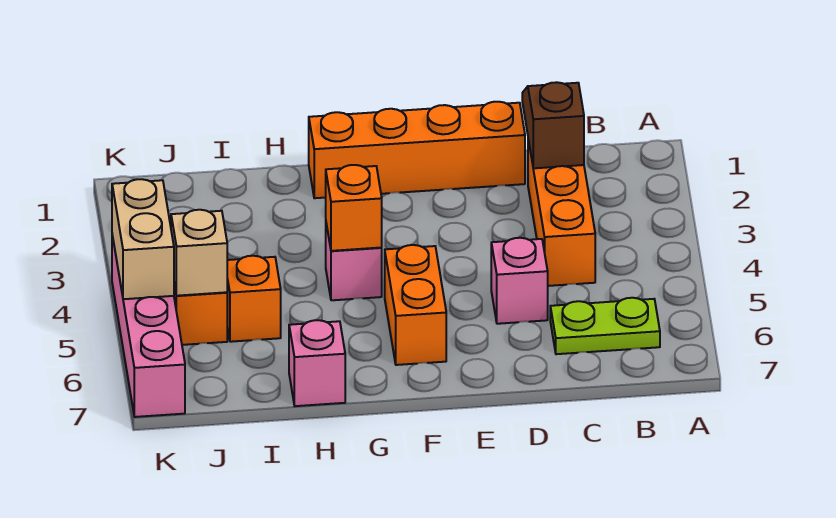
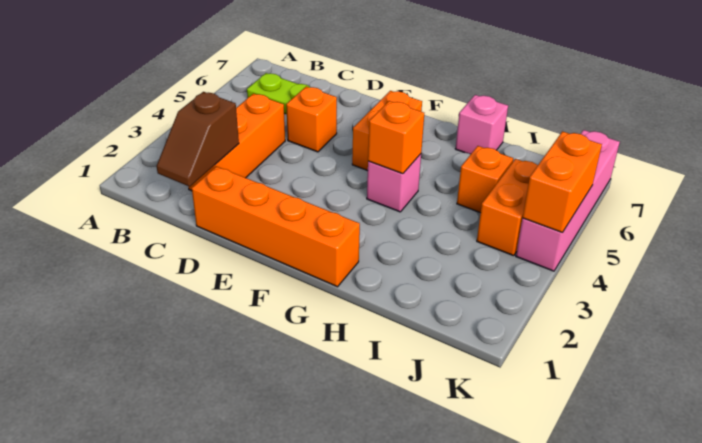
pink 1x1 brick [491,238,548,324] -> orange 1x1 brick [286,87,337,152]
tan 1x1 brick [171,210,227,296] -> none
tan 1x2 brick [112,179,174,299] -> orange 1x2 brick [523,131,602,233]

